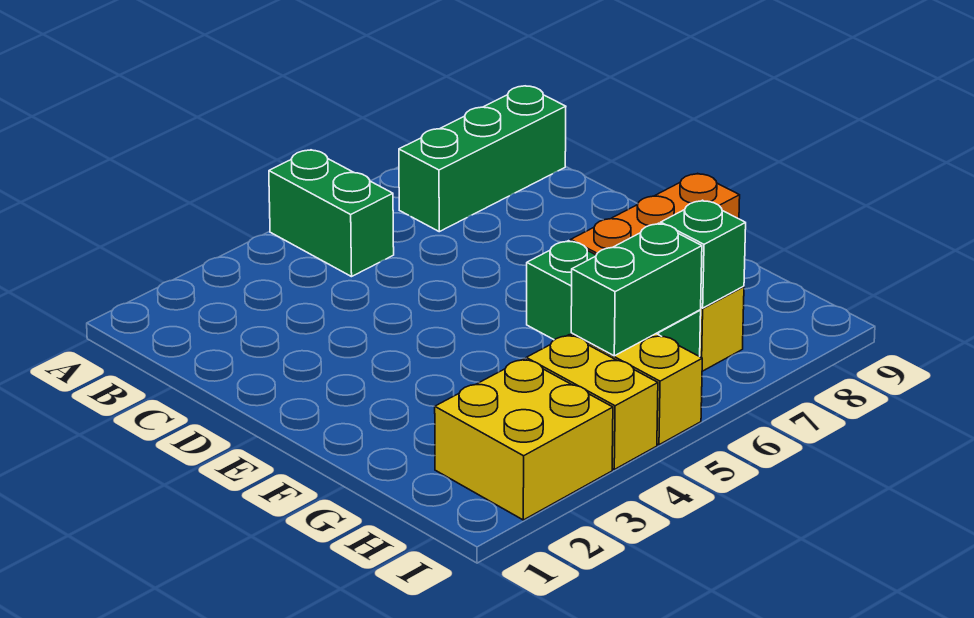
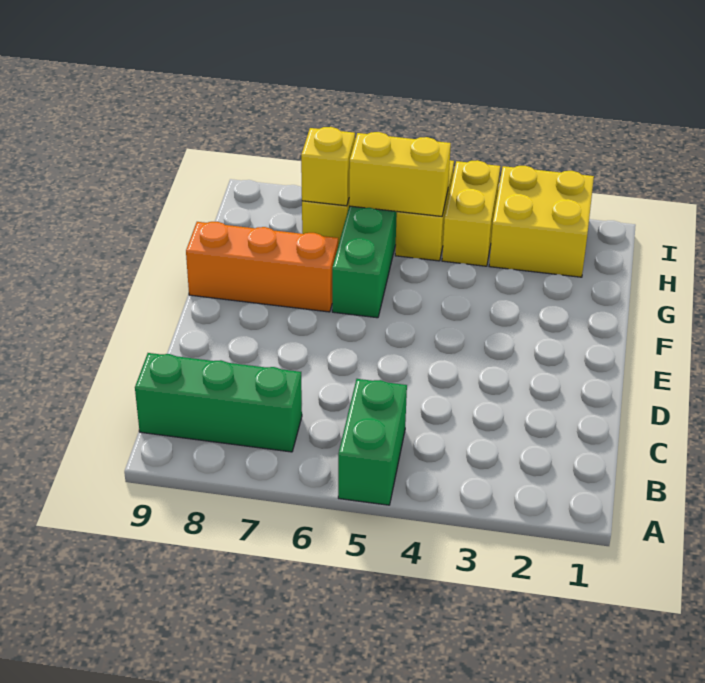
green 1x2 brick [571,223,702,356] -> yellow 1x2 brick [349,132,451,216]
green 1x1 brick [661,200,746,308] -> yellow 1x1 brick [301,127,355,206]

